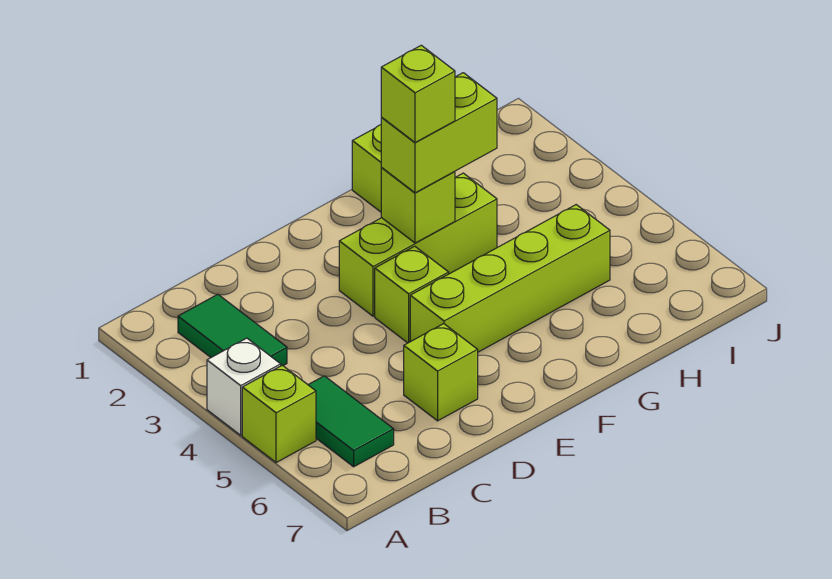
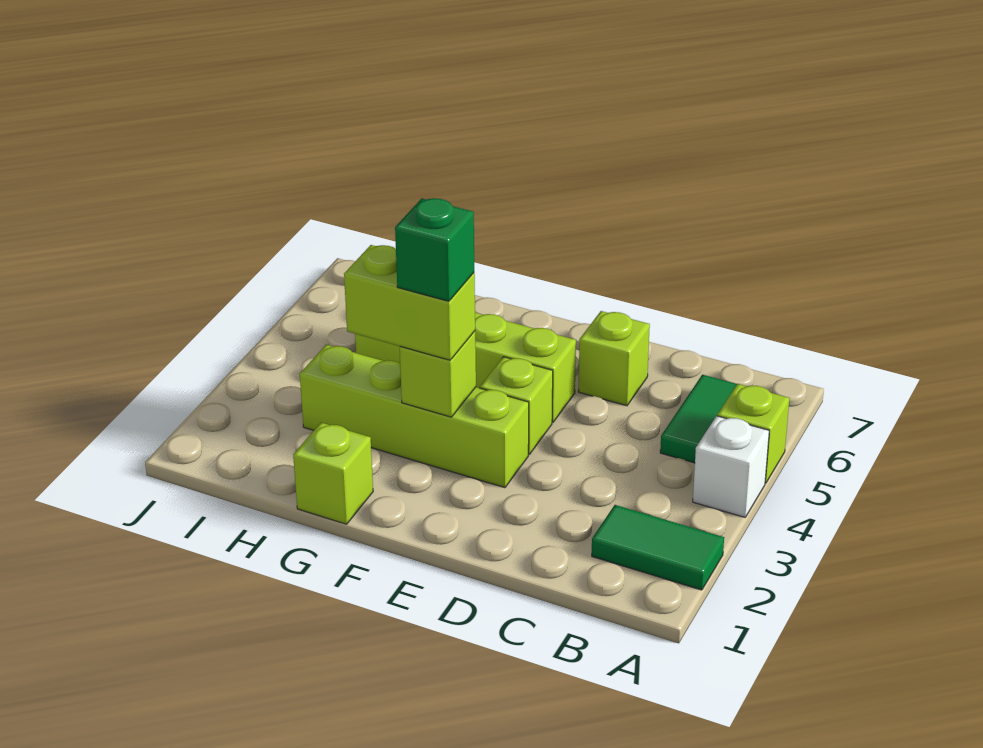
green 1x2 tile [178,294,287,366] -> green 1x2 tile turned to [592,505,724,590]
lime 1x3 brick [339,173,497,316] -> lime 1x4 brick [300,345,529,488]
lime 1x1 brick [381,45,455,143] -> green 1x1 brick [395,198,474,301]

